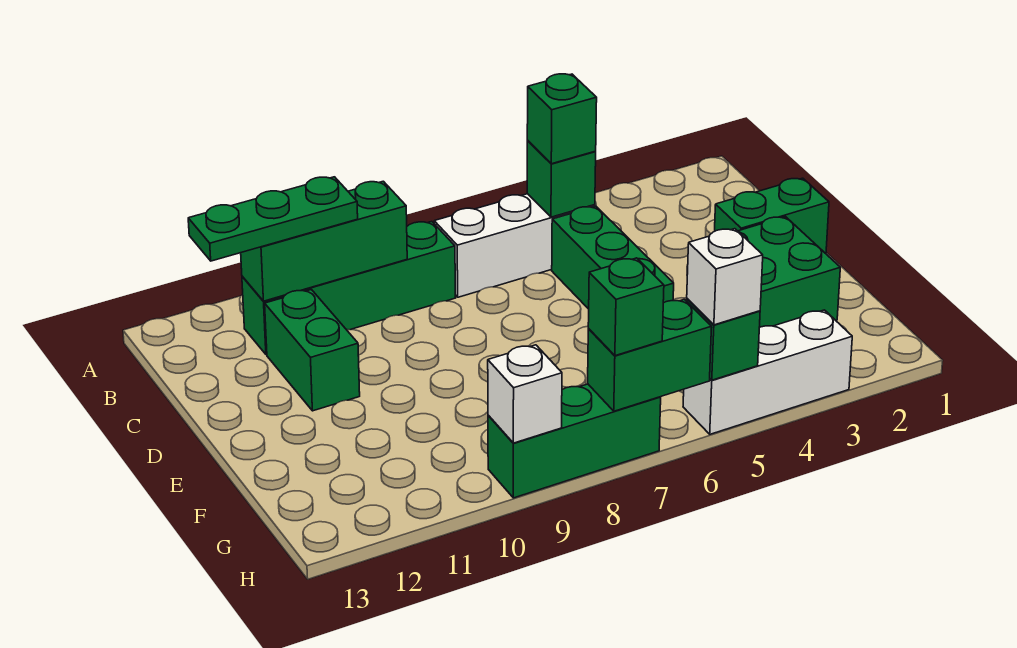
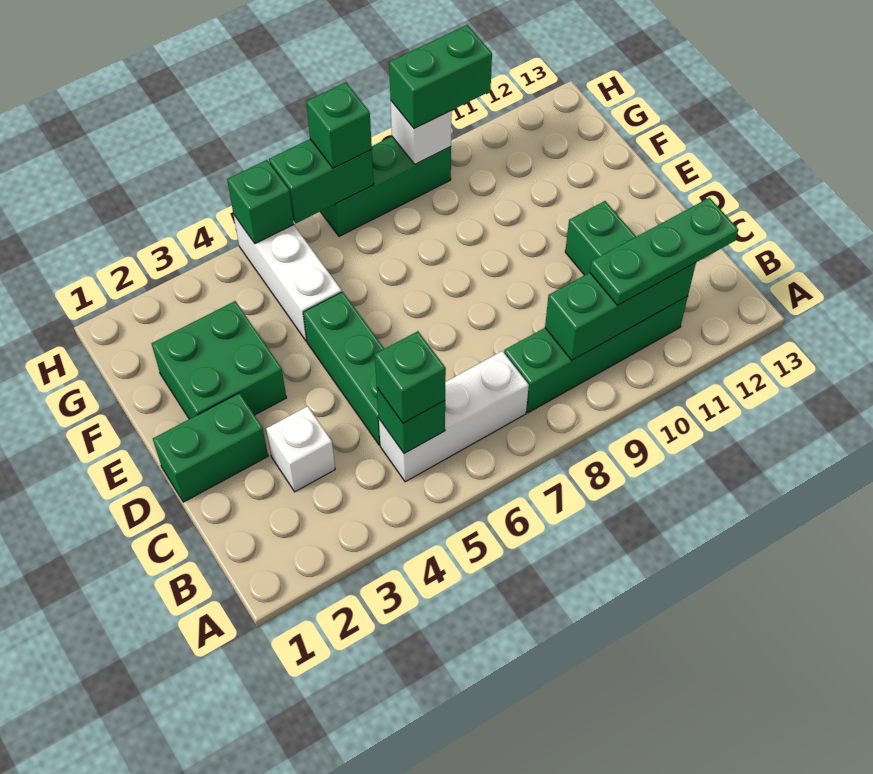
white 1x3 brick [683,310,852,434] -> white 1x3 brick turned to [234,215,342,341]
white 1x1 brick [687,229,763,325] -> white 1x1 brick moved to [266,406,335,492]
none -> green 1x2 brick [389,25,492,129]

